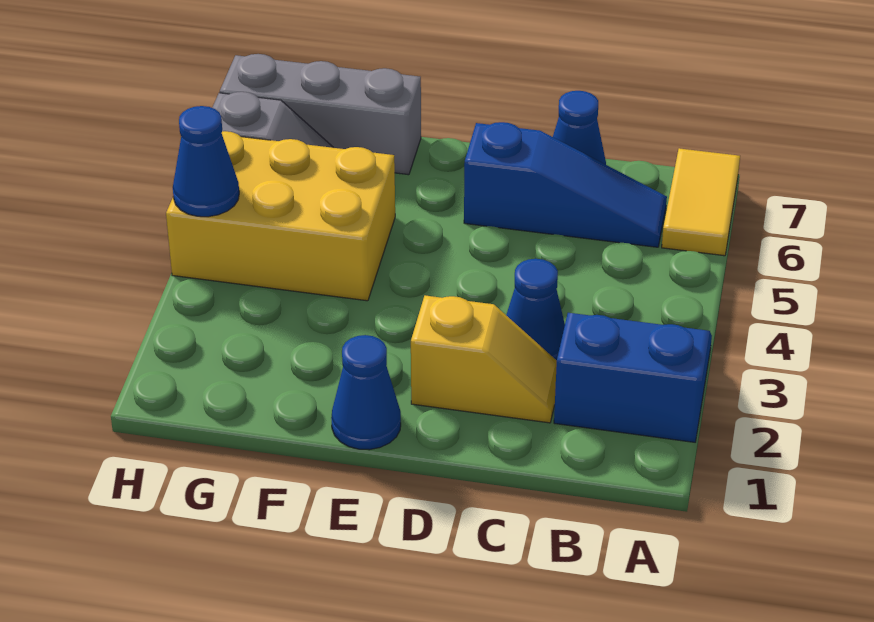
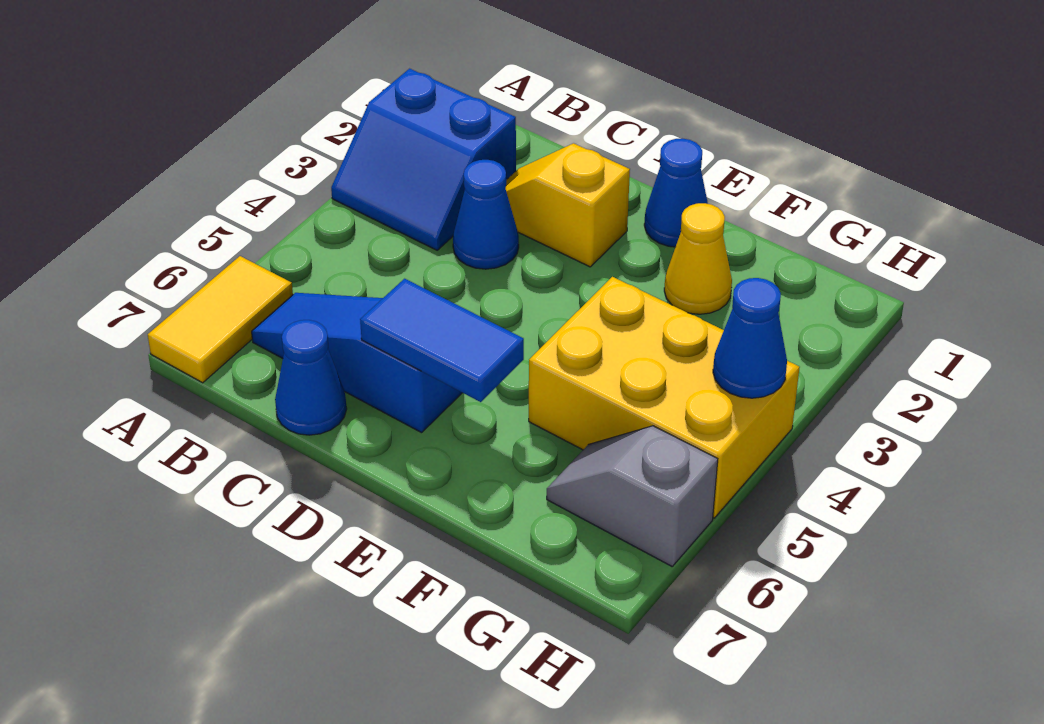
none -> blue 1x2 tile [360,279,524,402]
none -> yellow 1x1 cone [664,203,732,314]
grey 1x3 brick [220,54,421,175] -> none

